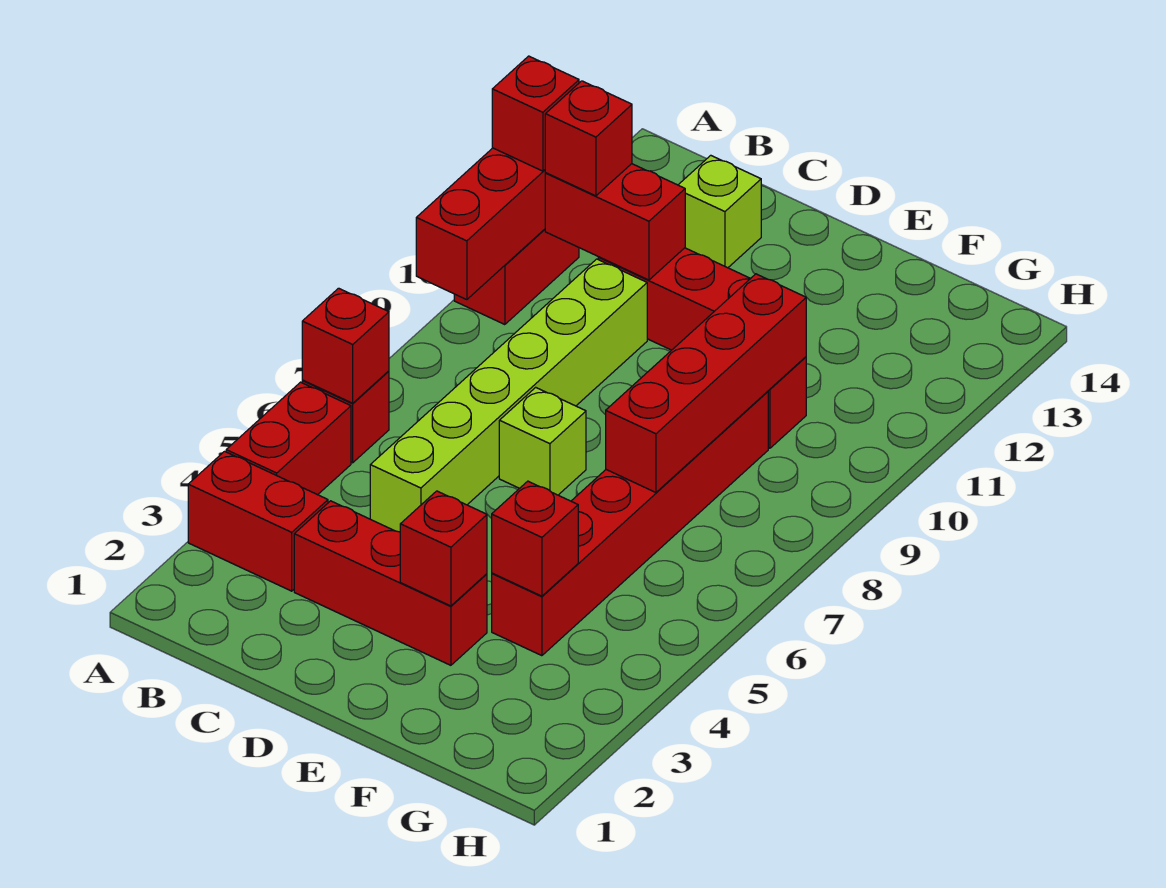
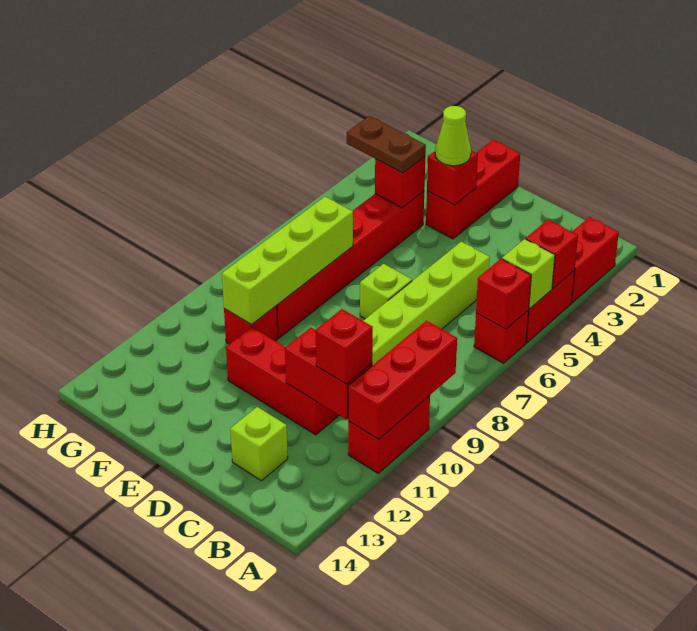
red 1x2 brick [188,451,328,591] -> red 1x2 brick turned to [572,217,619,303]
none -> lime 1x1 brick [502,239,555,309]
red 1x1 brick [492,56,579,171] -> red 1x1 brick moved to [526,220,578,288]
red 1x3 brick [294,501,487,665] -> red 1x3 brick turned to [426,140,520,239]
none -> lime 1x1 cone [435,106,471,166]
none -> brown 1x2 plate [347,116,426,173]
red 1x4 brick [606,274,806,492] -> lime 1x4 brick [222,197,353,325]

